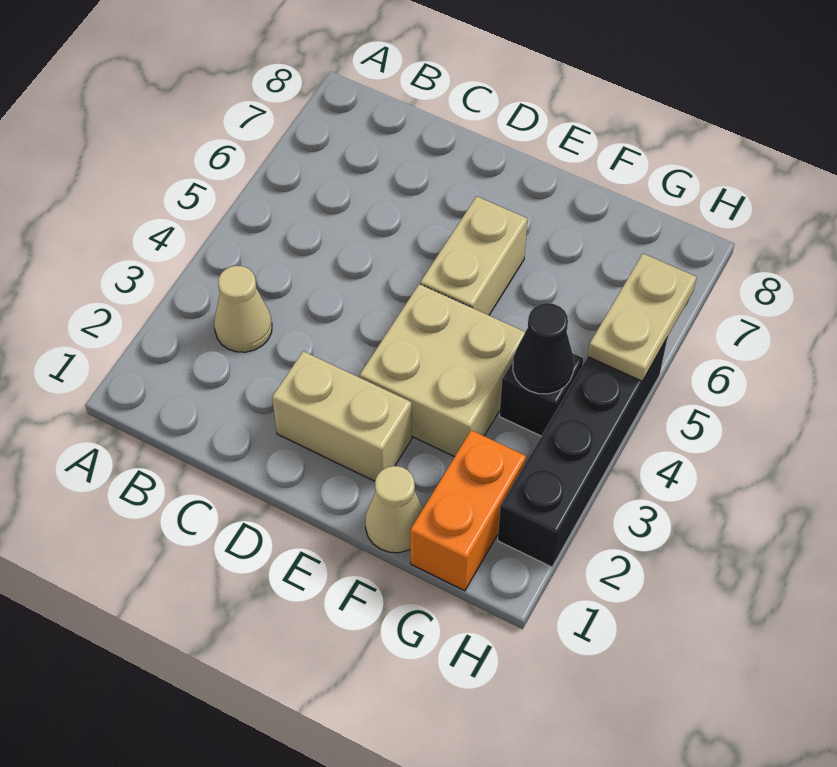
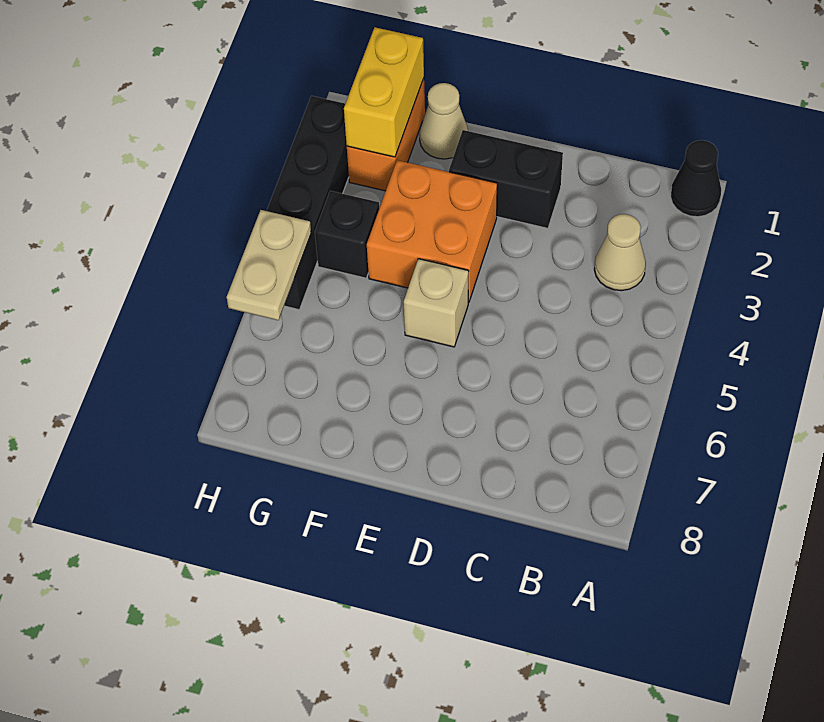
tan 1x2 brick [272,351,412,481] -> black 1x2 brick [449,130,563,228]
tan 2x2 brick [360,284,525,457] -> orange 2x2 brick [367,160,497,303]
tan 1x2 brick [420,196,528,315] -> tan 1x1 brick [404,259,469,347]
none -> yellow 1x2 brick [344,27,424,157]
black 1x1 cone [513,303,574,394] -> black 1x1 cone moved to [671,140,721,217]

